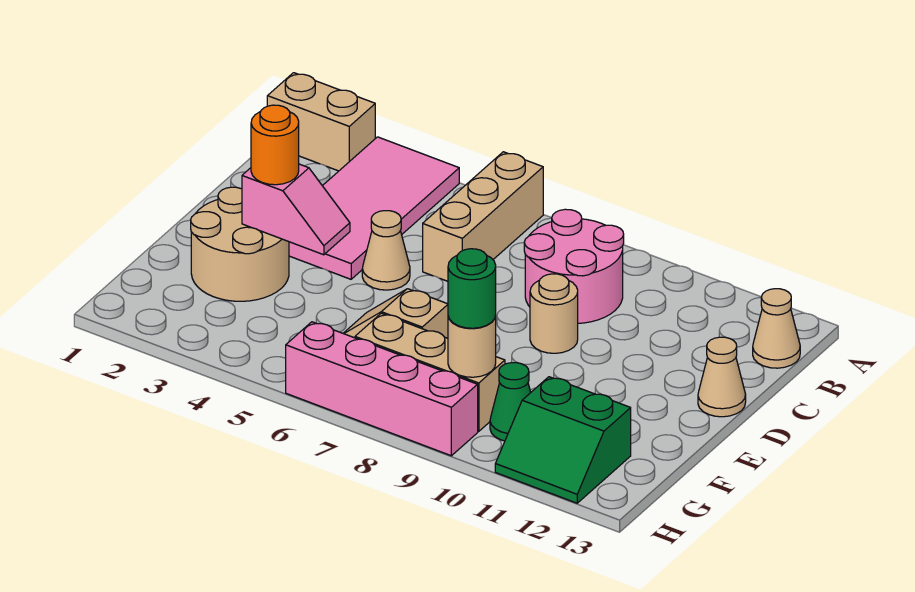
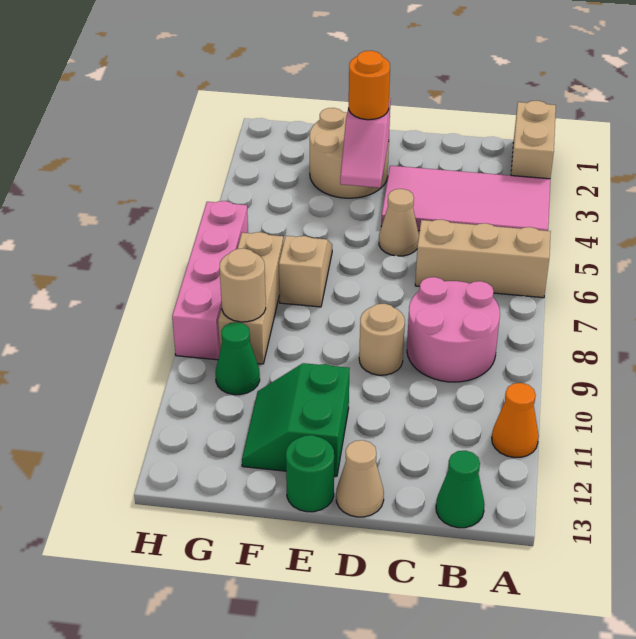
none -> orange 1x1 cone [492,383,539,458]
tan 1x1 cone [753,289,800,368] -> green 1x1 cone [436,451,484,528]
green 1x1 round brick [448,249,496,328] -> green 1x1 round brick moved to [286,435,334,512]
green 2x2 slope [495,377,631,503] -> green 2x2 slope moved to [242,363,350,476]

